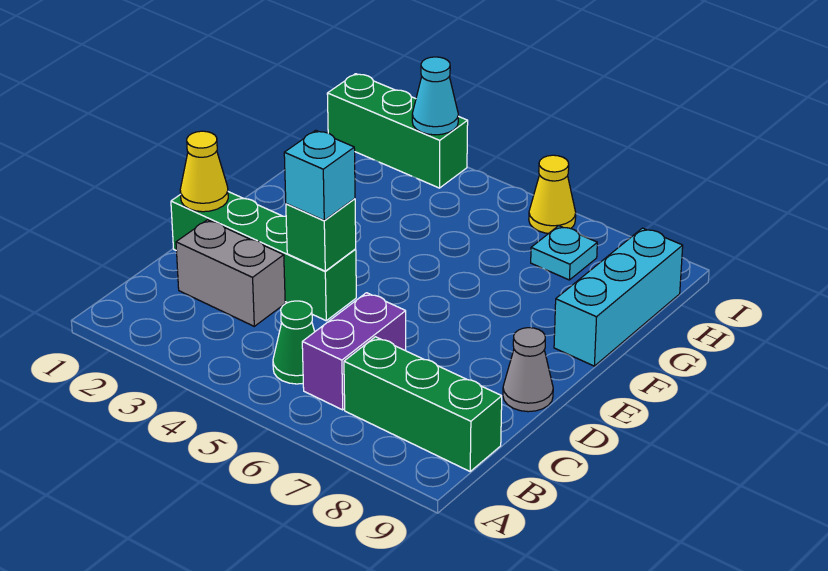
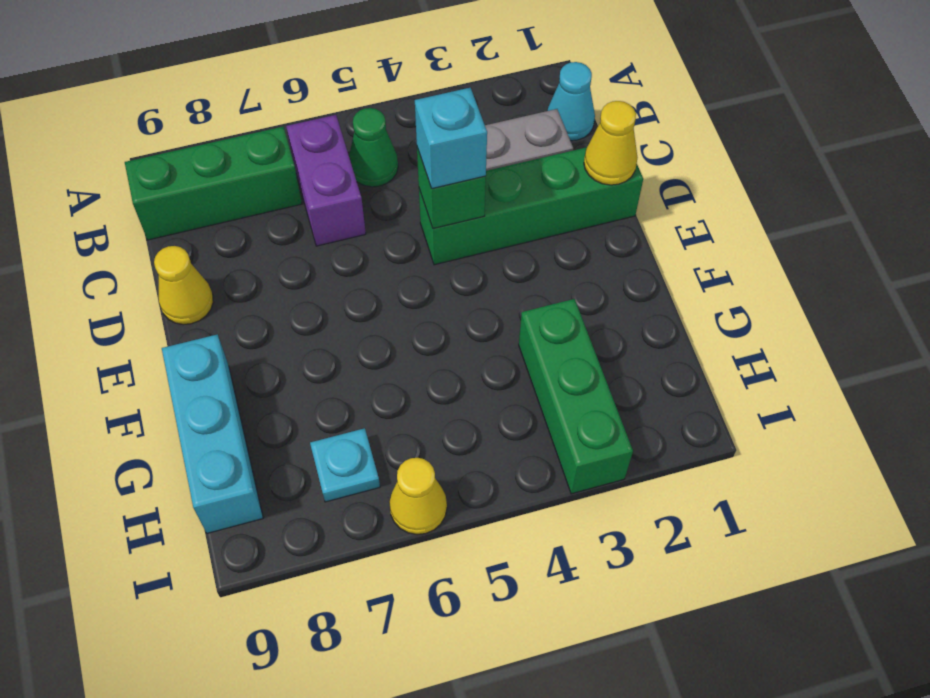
grey 1x1 cone [503,328,553,412] -> yellow 1x1 cone [154,246,213,325]
green 1x3 brick [327,74,468,188] -> green 1x3 brick turned to [519,299,633,494]
cyan 1x1 cone [412,57,458,135] -> cyan 1x1 cone moved to [547,62,595,141]

